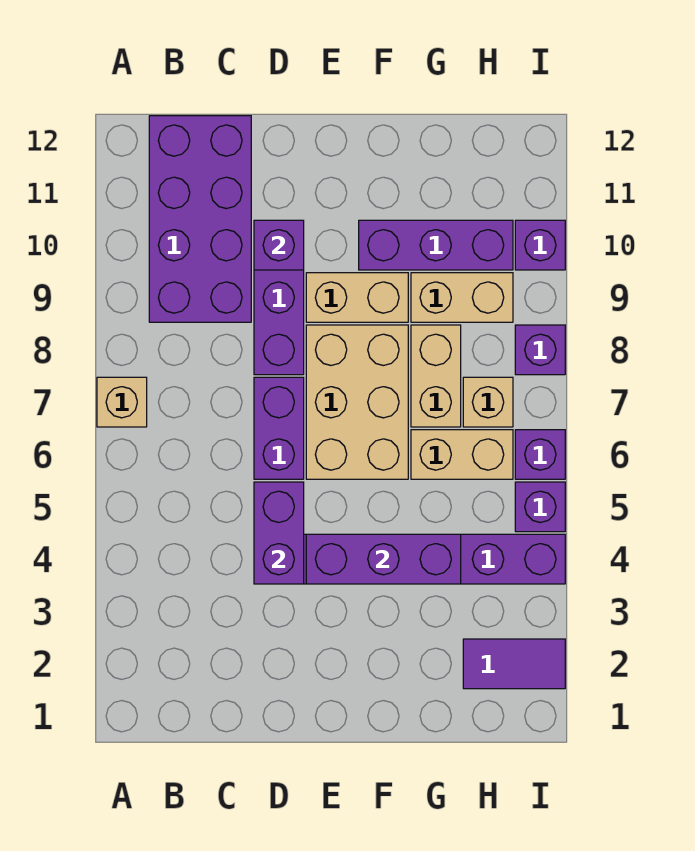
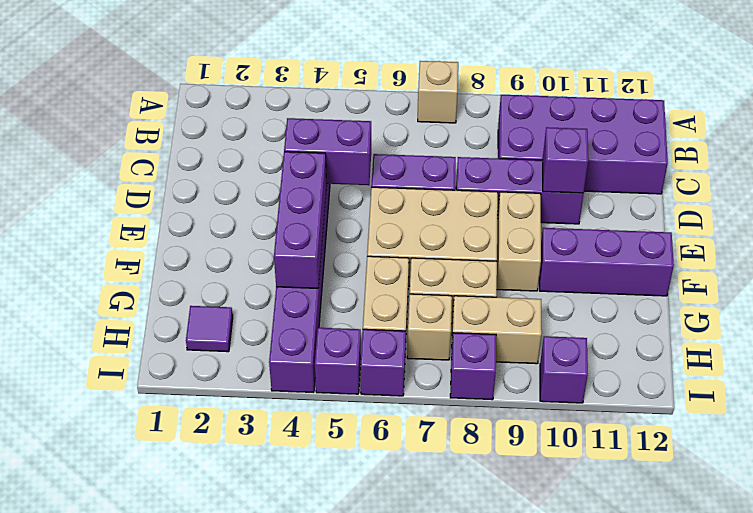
purple 1x3 brick [359,220,513,270] -> purple 1x3 brick turned to [539,228,674,296]
tan 1x2 brick [411,273,513,322] -> tan 1x2 brick turned to [451,296,542,364]
purple 1x2 tile [463,639,565,689] -> purple 1x1 tile [186,306,233,352]

